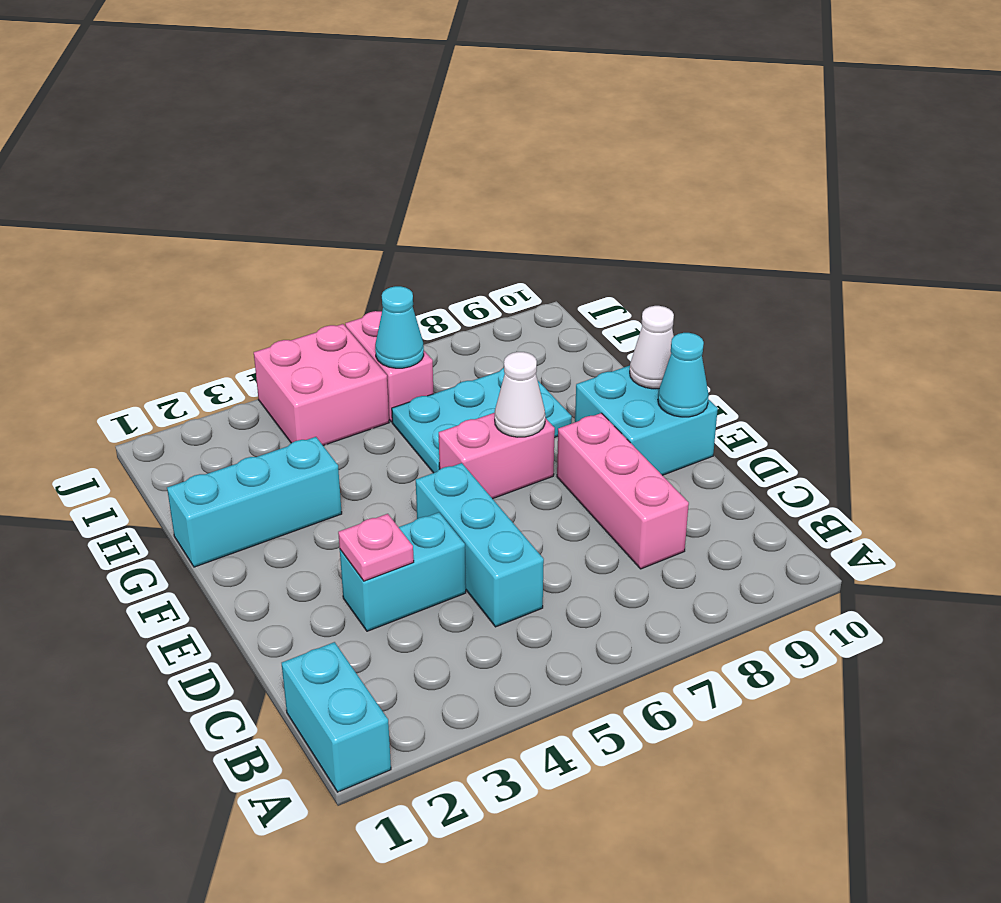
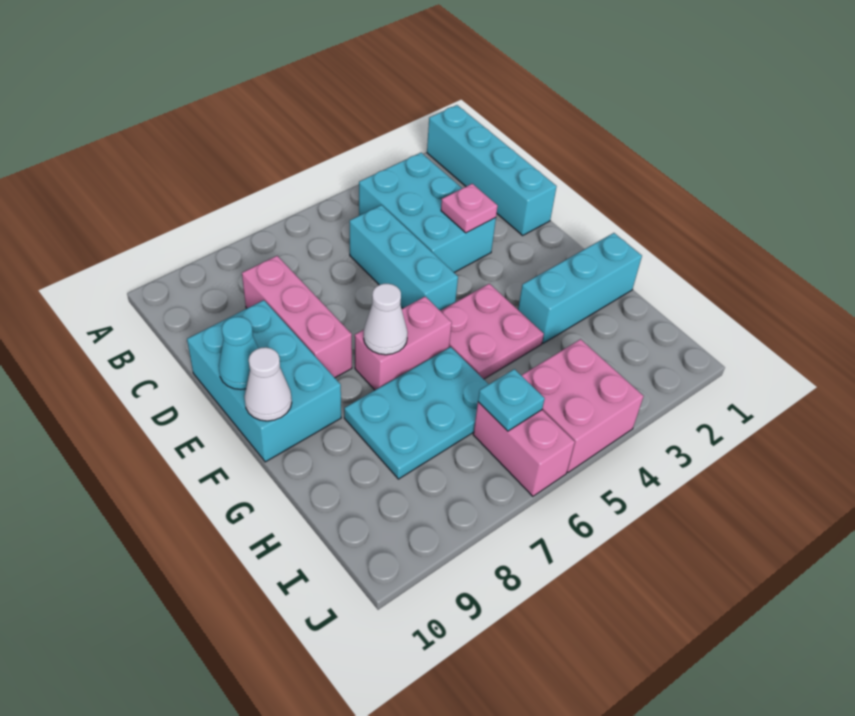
cyan 1x2 brick [282,642,391,792] -> cyan 1x4 brick [427,105,557,235]
cyan 1x2 brick [340,512,466,631] -> cyan 2x3 brick [359,153,496,272]
cyan 2x2 brick [575,366,718,475] -> cyan 2x3 brick [187,300,341,462]
none -> pink 2x2 plate [441,284,544,379]
cyan 1x1 cone [375,286,424,368] -> cyan 1x1 plate [478,369,545,431]

